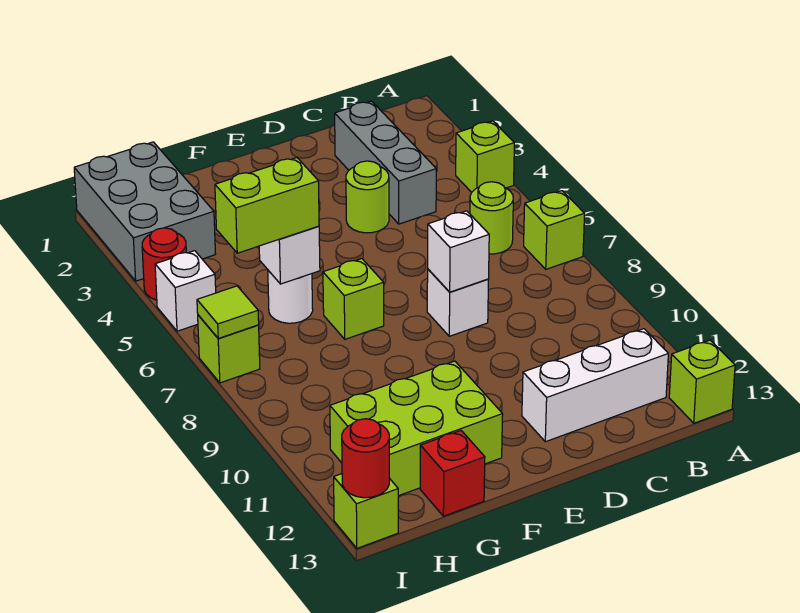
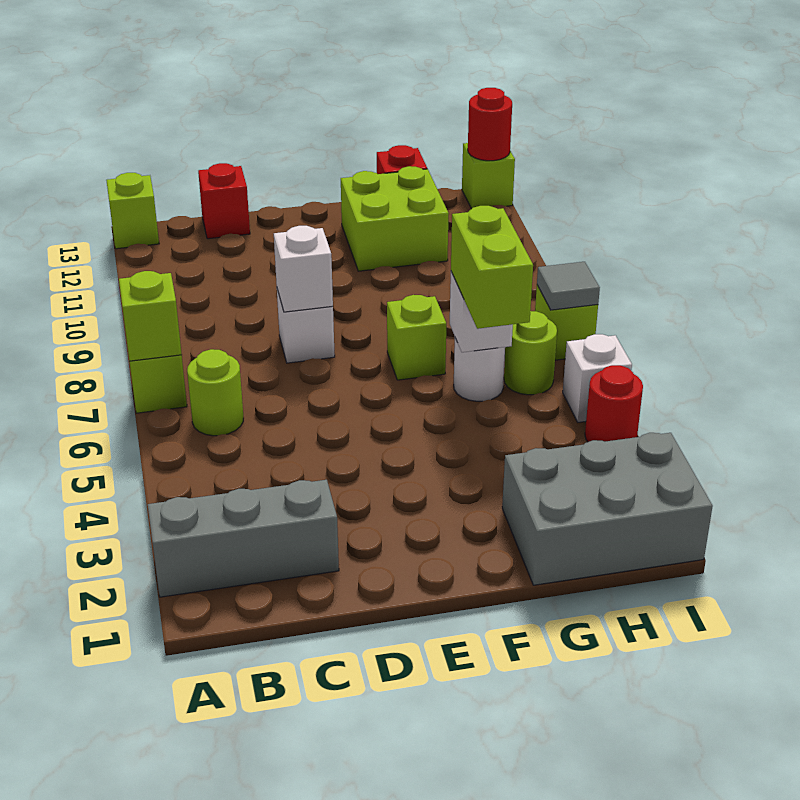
lime 1x1 brick [456,121,514,192] -> lime 1x1 brick moved to [119,271,182,361]
white 1x3 brick [522,329,668,442] -> none
grey 1x3 brick [335,101,436,224] -> grey 1x3 brick turned to [148,480,339,597]
none -> red 1x1 brick [198,163,250,239]
lime 1x1 round brick [346,161,389,233] -> lime 1x1 round brick moved to [504,311,557,395]
lime 2x3 brick [330,361,503,496] -> lime 2x2 brick [341,166,449,271]
lime 1x2 brick [215,158,319,253] -> lime 1x2 brick turned to [451,206,533,329]
grey 2x3 brick [74,142,215,281] -> grey 2x3 brick turned to [502,433,713,585]
lime 1x1 tile [197,286,259,338] -> grey 1x1 tile [537,262,600,310]

